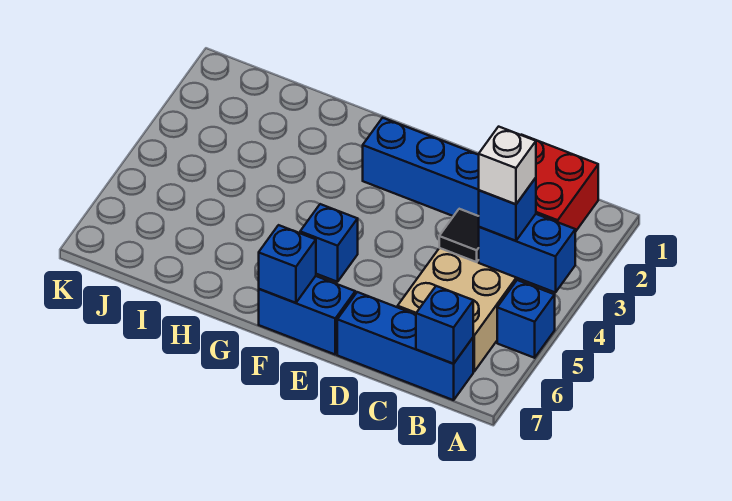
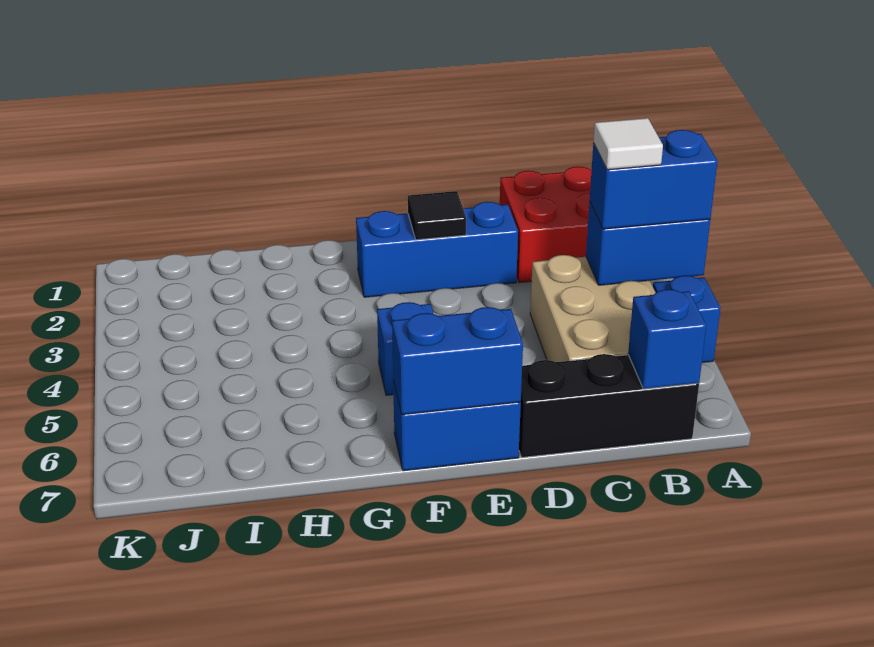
blue 1x1 brick [479,178,536,241] -> blue 1x2 brick [590,130,717,229]
white 1x1 brick [479,127,536,204] -> white 1x1 tile [593,118,663,170]
blue 1x3 brick [337,292,473,400] -> black 1x3 brick [519,354,699,457]
black 1x1 tile [439,209,479,262] -> black 1x1 tile moved to [408,191,466,240]
blue 1x1 brick [259,225,316,303] -> blue 1x2 brick [392,307,523,415]

